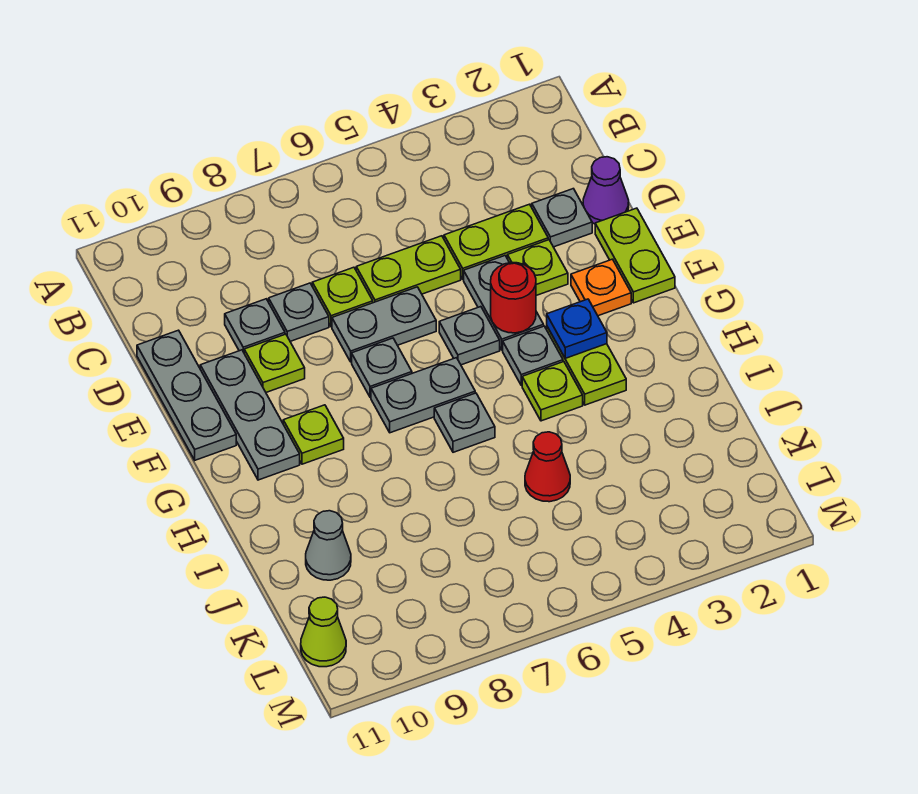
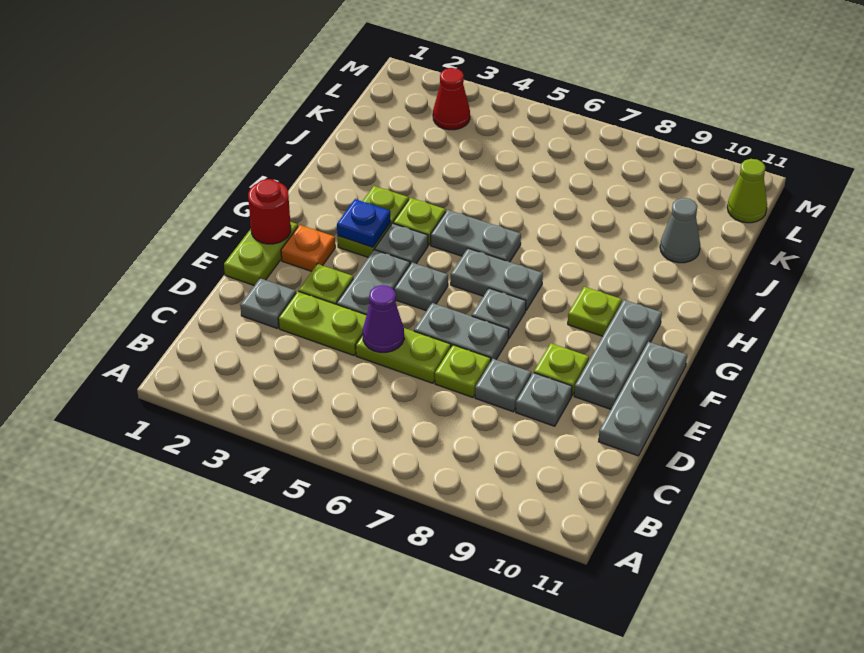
purple 1x1 cone [583,157,629,224] -> purple 1x1 cone moved to [363,285,404,352]
red 1x1 round brick [491,263,536,333] -> red 1x1 round brick moved to [248,179,291,244]
grey 1x1 plate [434,393,495,452] -> grey 1x2 plate [431,210,521,262]
red 1x1 cone [525,432,570,502] -> red 1x1 cone moved to [433,68,470,130]

